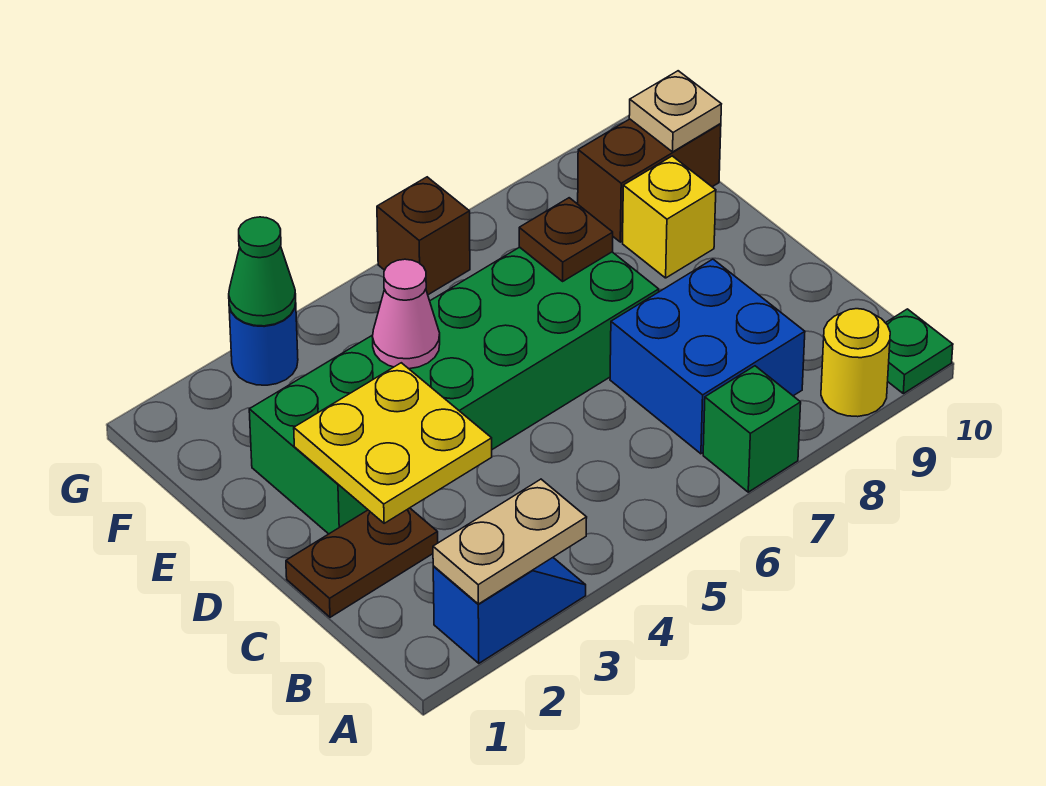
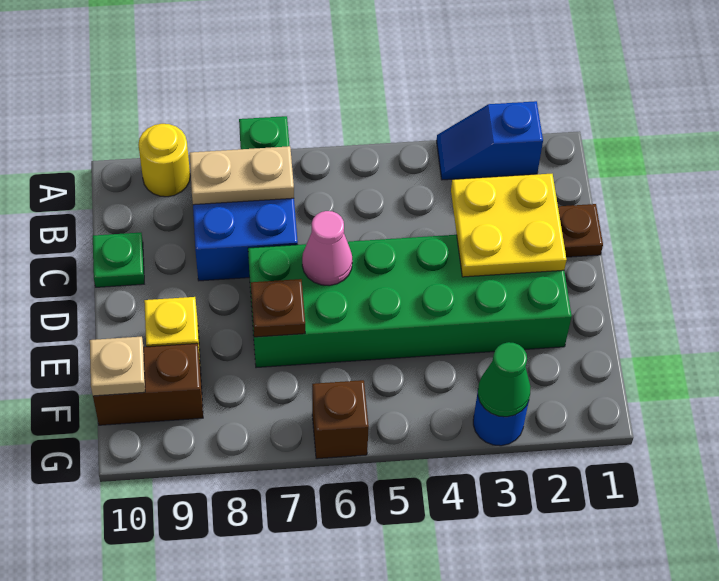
tan 1x2 plate [433,479,587,604] -> tan 1x2 plate moved to [190,146,294,205]
green 1x1 plate [886,309,953,394] -> green 1x1 plate moved to [93,233,144,287]
pink 1x1 cone [373,259,440,369] -> pink 1x1 cone moved to [302,211,352,286]

